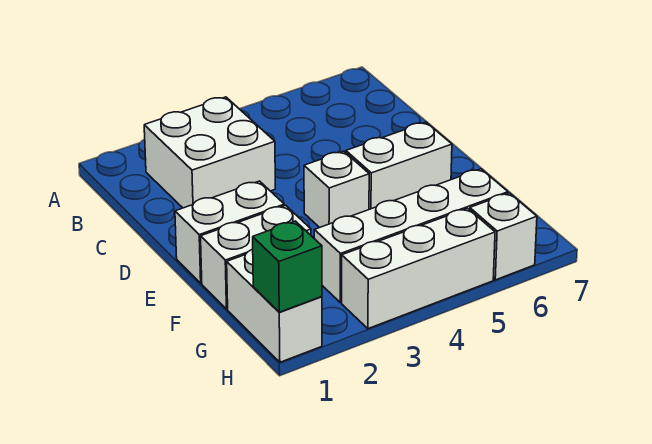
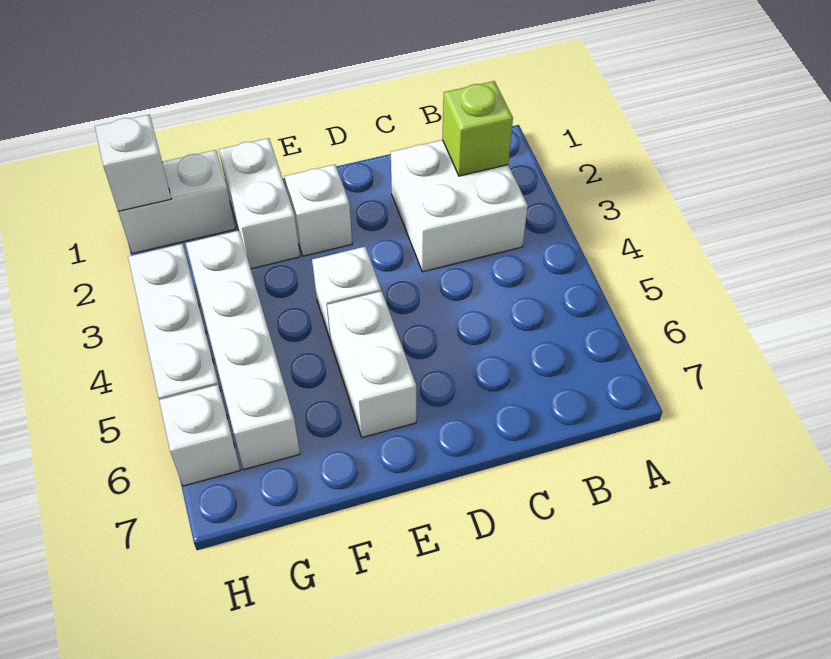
none -> lime 1x1 brick [442,81,513,176]
white 1x2 brick [175,181,284,283] -> white 1x1 brick [285,165,352,256]
green 1x1 brick [253,221,322,312] -> white 1x1 brick [95,115,171,211]

